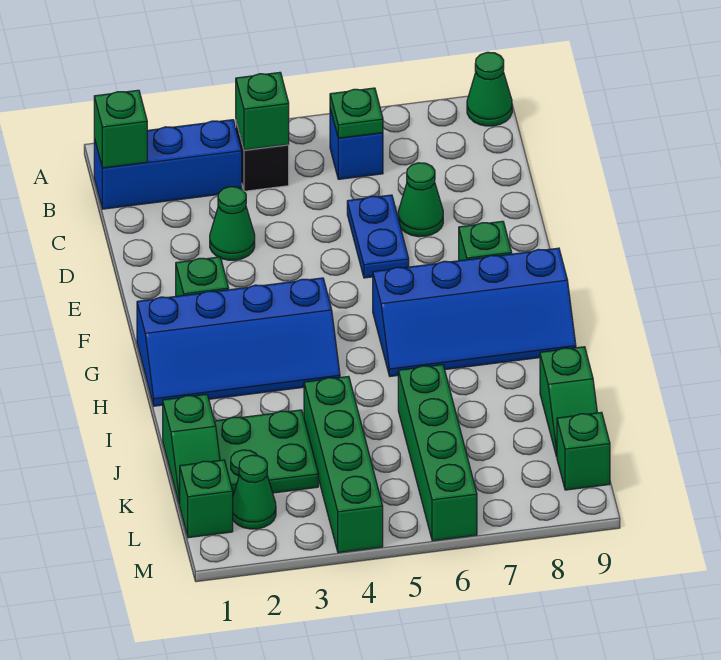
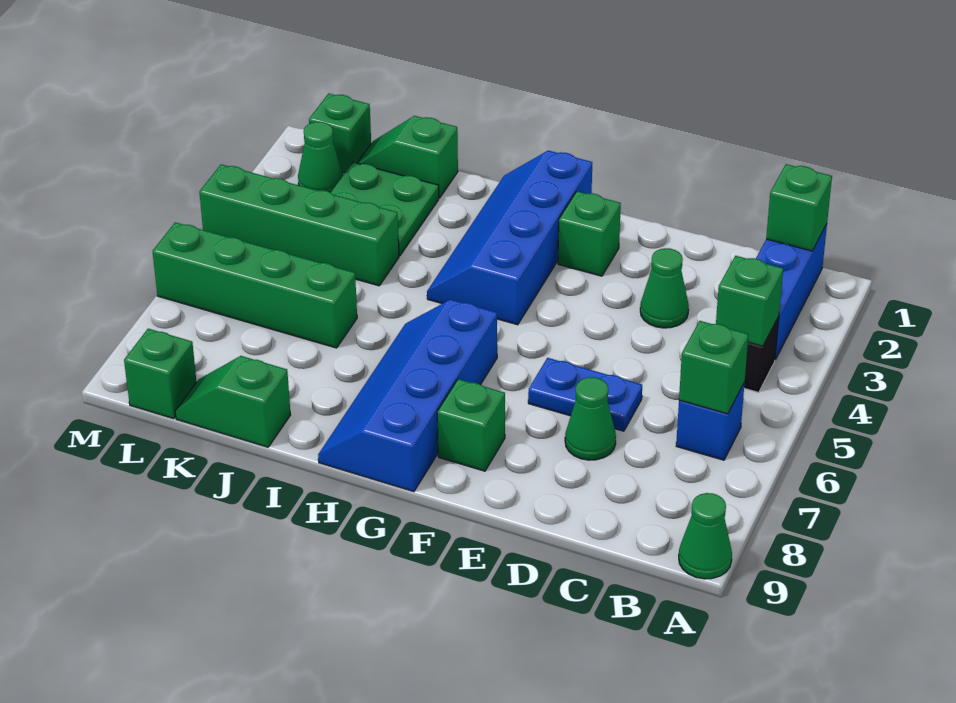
green 1x1 plate [330,88,383,138] -> green 1x1 brick [679,321,749,414]

